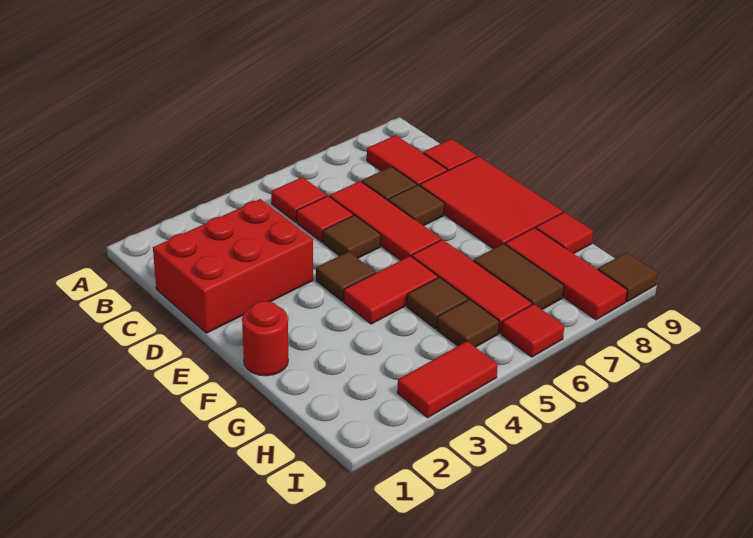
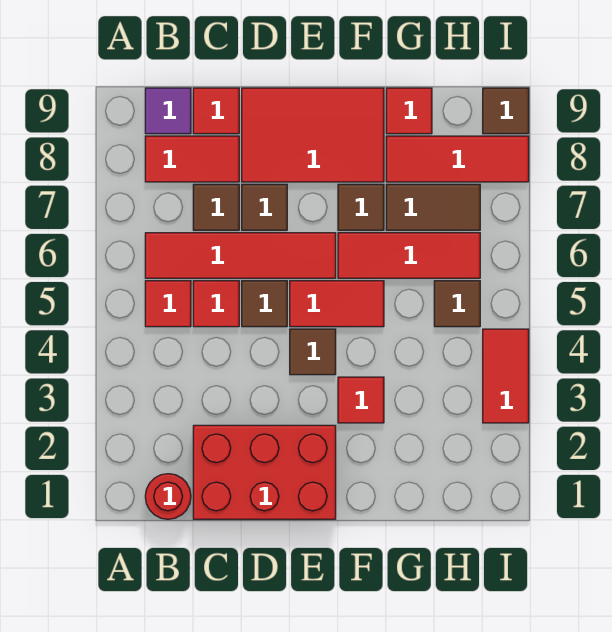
none -> purple 1x1 tile [145,88,191,134]
red 2x3 brick [153,199,313,333] -> red 2x3 brick turned to [193,425,336,519]
red 1x3 tile [330,181,441,261] -> red 1x4 tile [145,233,336,278]
red 1x1 round brick [242,301,288,376] -> red 1x1 round brick moved to [145,474,191,519]
red 1x2 tile [344,256,438,324] -> red 1x2 tile turned to [290,281,384,327]
brown 1x1 tile [407,277,468,329] -> brown 1x1 tile moved to [338,184,384,230]
red 1x1 tile [501,304,565,357] -> red 1x1 tile moved to [338,377,384,423]

